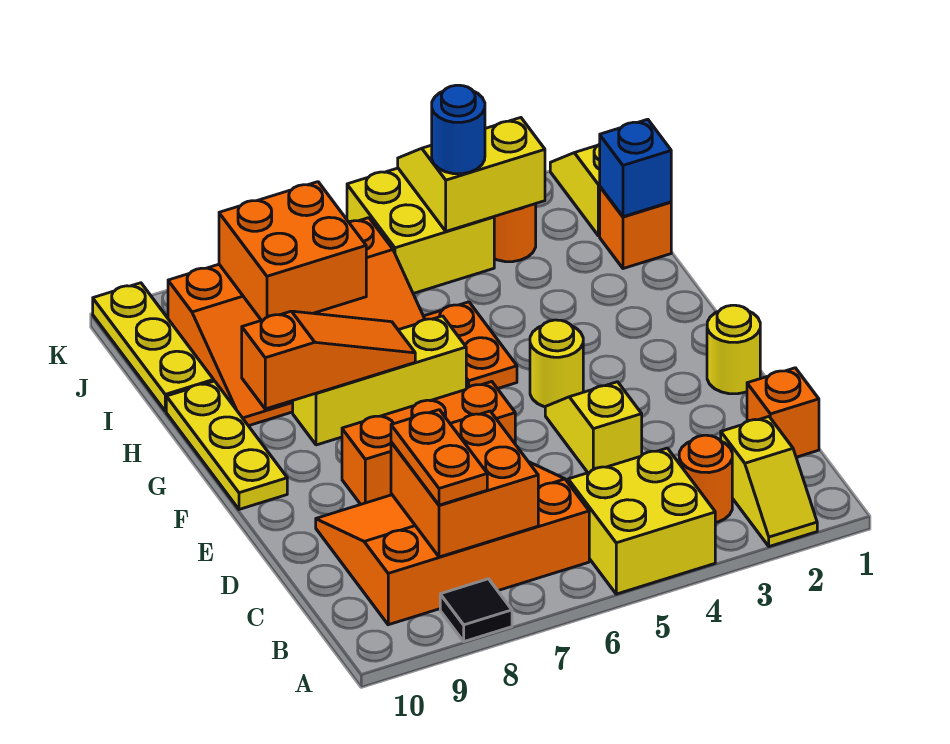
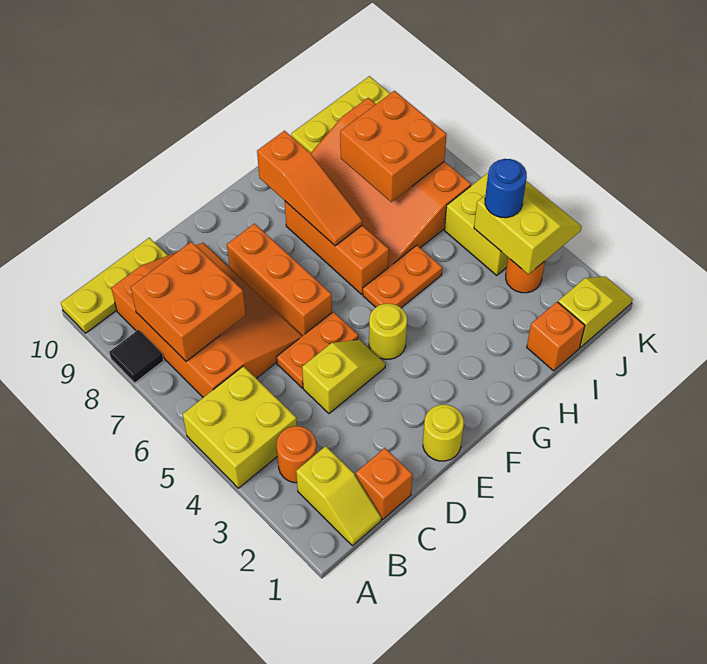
yellow 1x2 slope [721,417,817,547] -> yellow 1x2 slope turned to [296,446,381,546]
orange 1x2 plate [391,410,487,505] -> orange 1x2 plate moved to [277,312,359,388]
yellow 1x3 plate [166,381,287,509] -> yellow 1x3 plate moved to [61,238,168,333]
yellow 1x3 brick [293,316,466,445] -> orange 1x3 brick [285,201,389,294]
blue 1x1 brick [600,119,671,217] -> none

